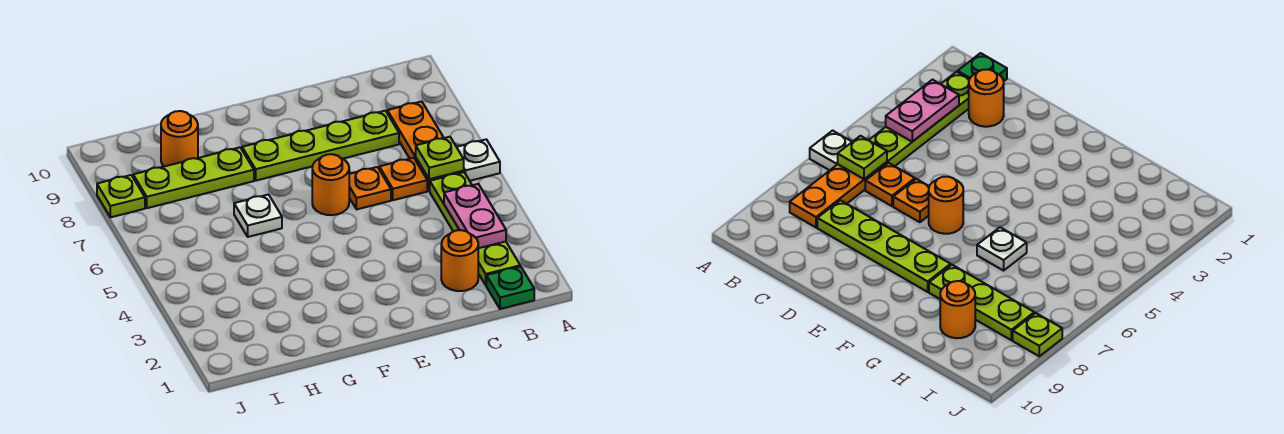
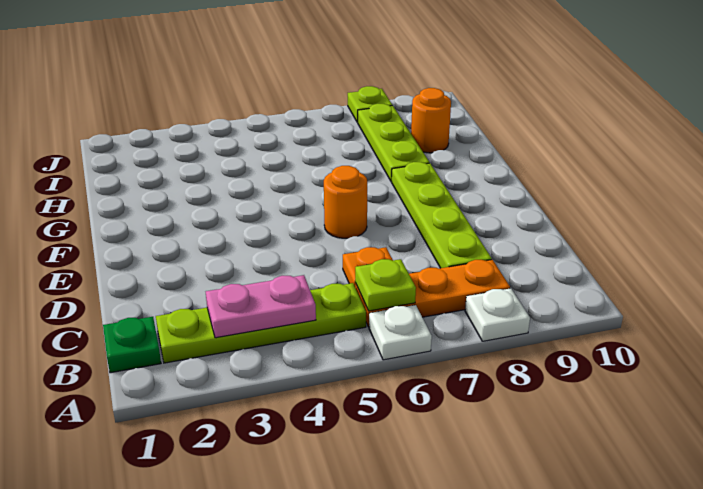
orange 1x1 round brick [441,230,478,291] -> none
orange 1x1 plate [349,167,391,209] -> none
white 1x1 plate [234,195,282,237] -> white 1x1 plate moved to [465,288,530,341]

